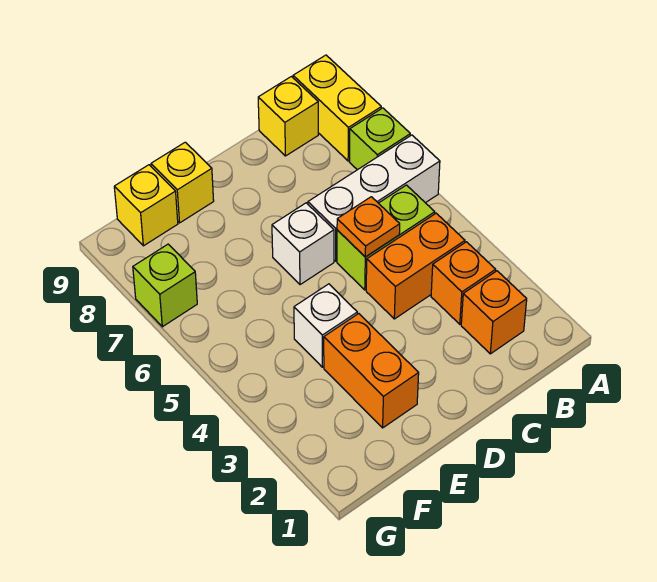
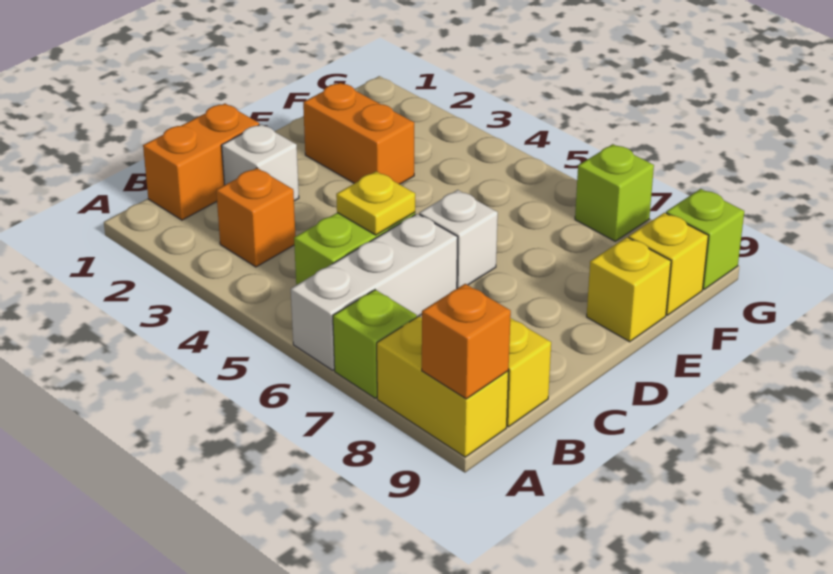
orange 1x1 brick [461,271,527,354] -> orange 1x1 brick moved to [422,284,511,399]
orange 1x2 brick [366,213,465,319] -> orange 1x2 brick moved to [143,104,259,220]
orange 1x1 plate [337,197,400,257] -> yellow 1x1 plate [336,171,415,235]
white 1x1 brick [294,284,357,367] -> white 1x1 brick moved to [222,124,299,201]
none -> lime 1x1 brick [666,189,744,289]

